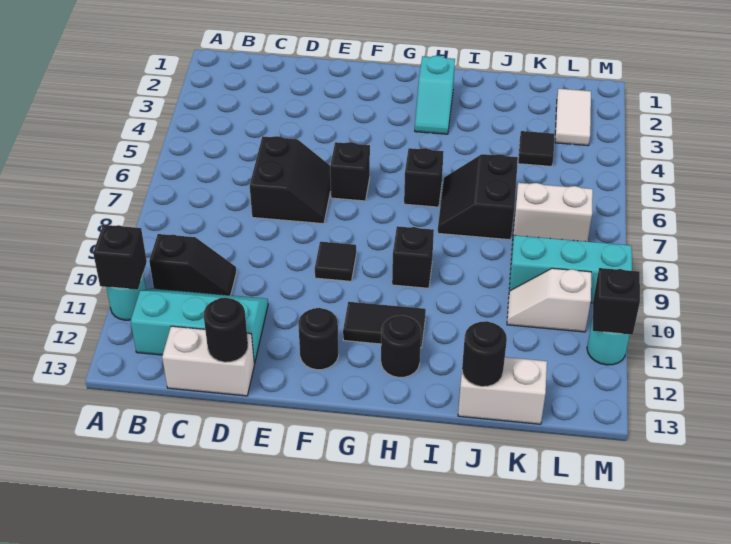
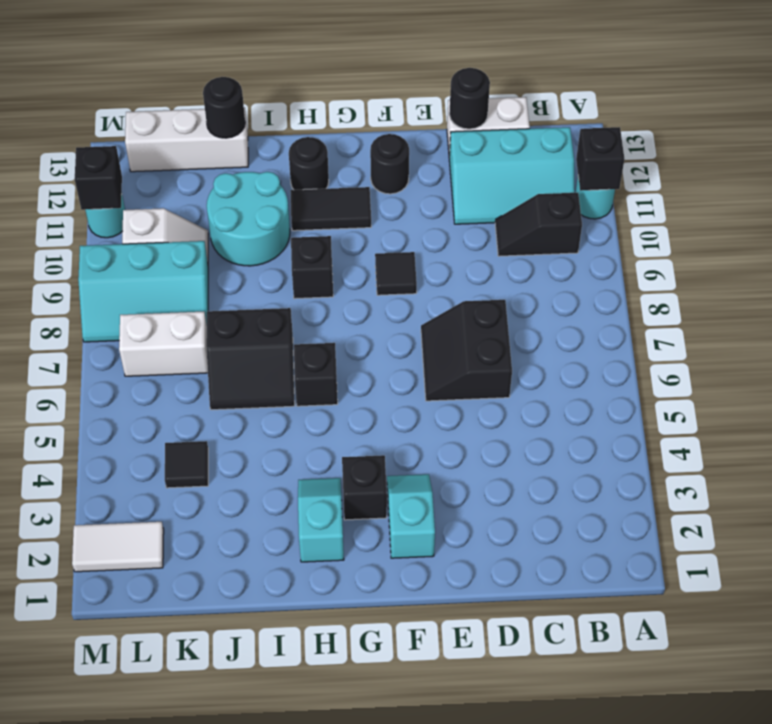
none -> cyan 1x2 slope [387,474,435,558]
black 1x1 brick [330,142,370,201] -> black 1x1 brick moved to [342,455,387,520]
black 2x2 slope [438,154,518,240] -> black 2x2 slope turned to [206,308,295,410]
none -> cyan 2x2 round brick [207,172,290,266]
white 1x2 brick [458,357,547,424] -> white 1x3 brick [125,107,248,172]
white 1x2 tile [555,89,591,146] -> white 1x2 tile turned to [72,522,164,572]

